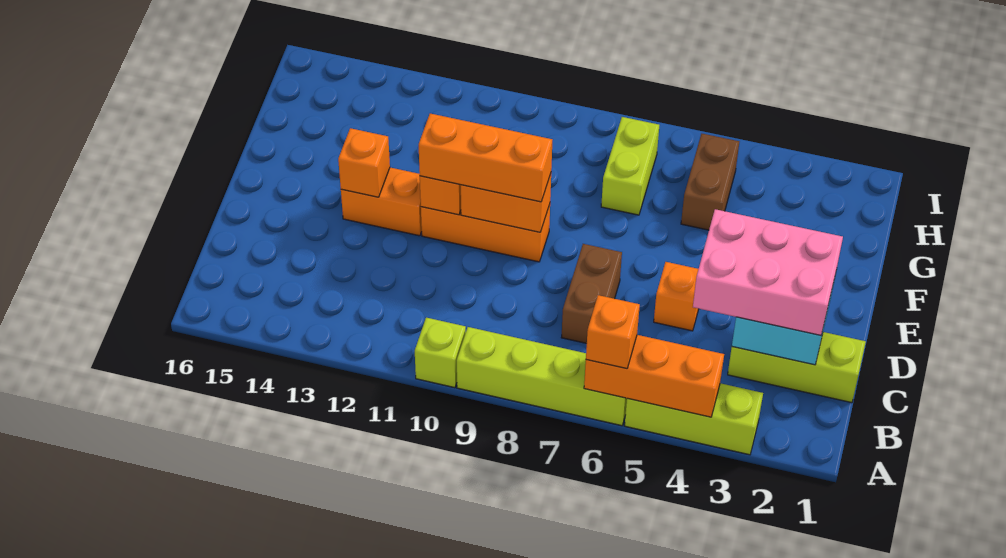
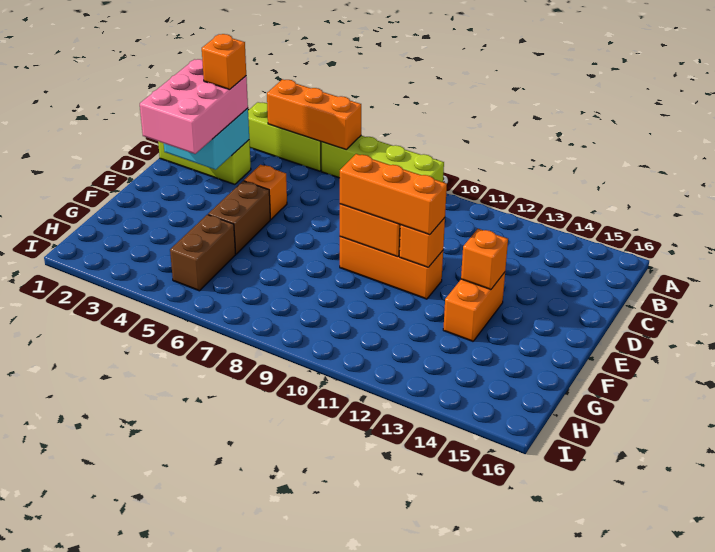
orange 1x1 brick [586,295,640,369] -> orange 1x1 brick moved to [202,34,246,89]
lime 1x1 brick [415,318,466,388] -> none
pink 2x3 brick [693,209,843,335] -> pink 2x3 brick turned to [140,59,248,154]
brown 1x2 brick [561,244,622,343] -> brown 1x2 brick moved to [208,181,270,254]
orange 1x2 brick [341,168,422,236] -> orange 1x2 brick turned to [443,272,505,341]
lime 1x2 brick [601,117,659,215] -> none

